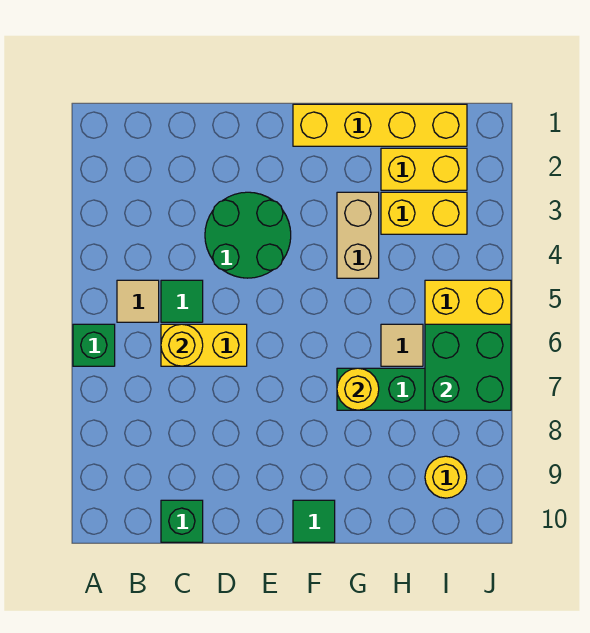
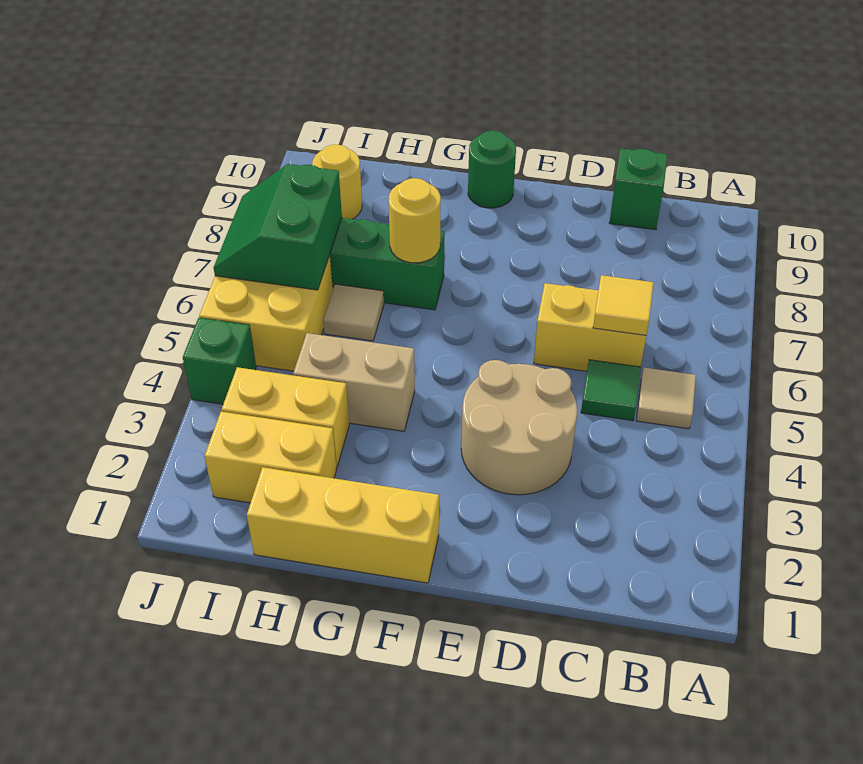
green 1x1 brick [73,324,115,366] -> green 1x1 brick moved to [183,318,256,404]
yellow 1x1 round brick [161,324,203,366] -> yellow 1x1 tile [593,275,654,335]
green 2x2 round brick [205,192,291,278] -> tan 2x2 round brick [461,360,577,495]
yellow 1x4 brick [293,104,467,146] -> yellow 1x3 brick [247,467,439,583]
green 1x1 tile [293,500,335,542] -> green 1x1 round brick [468,131,516,208]
tan 1x2 brick [337,192,379,278] -> tan 1x2 brick turned to [293,333,415,431]
green 2x2 brick [425,324,511,410] -> green 2x2 slope [213,164,342,290]

